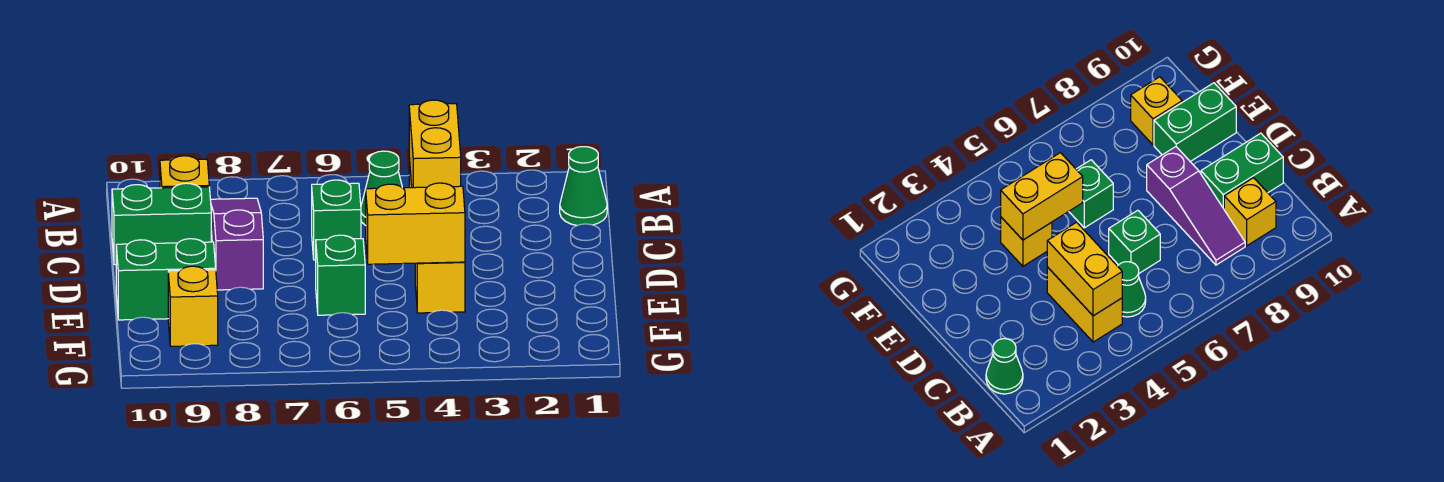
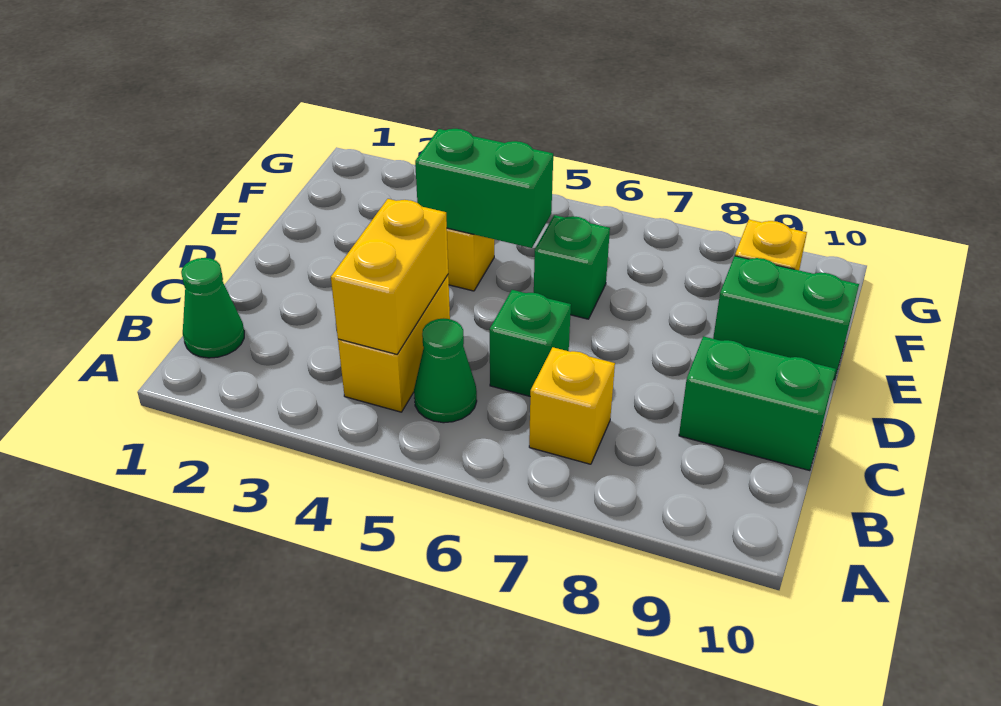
purple 1x3 slope [210,198,263,290] -> none
yellow 1x1 brick [160,156,209,188] -> yellow 1x1 brick moved to [529,347,615,464]
yellow 1x2 brick [366,183,465,265] -> green 1x2 brick [415,129,553,248]

